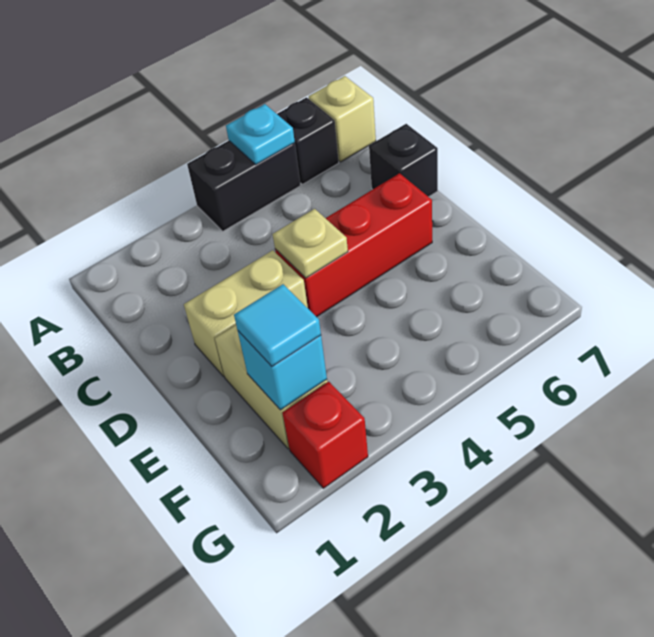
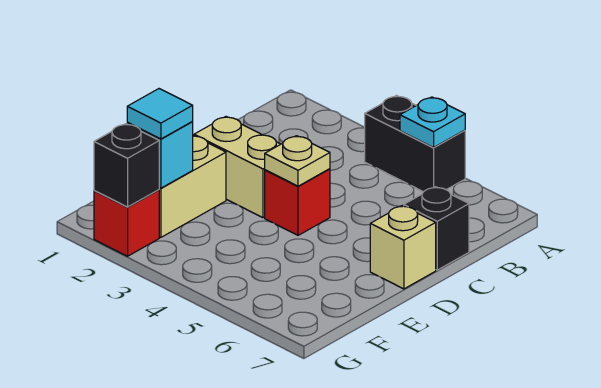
black 1x1 brick [277,97,339,184] -> black 1x1 brick moved to [94,124,159,207]
tan 1x1 brick [309,76,376,162] -> tan 1x1 brick moved to [370,206,436,289]
red 1x3 brick [275,173,432,317] -> red 1x1 brick [265,169,330,235]

